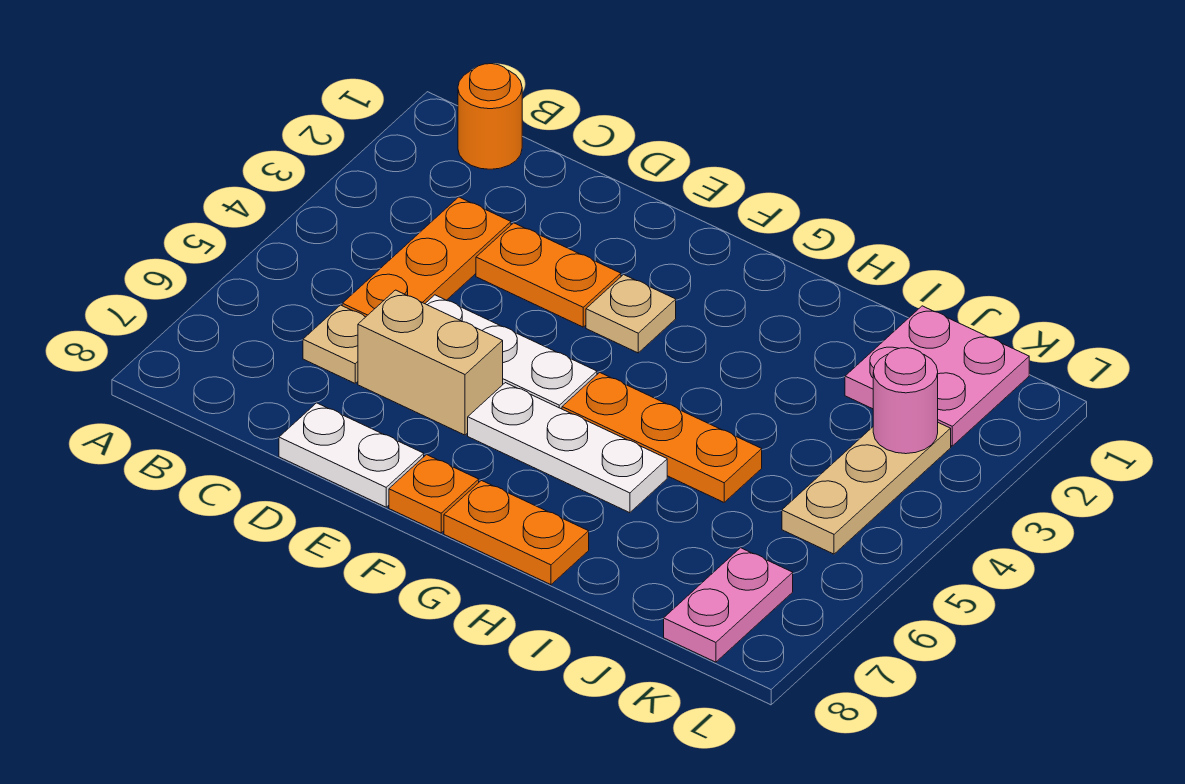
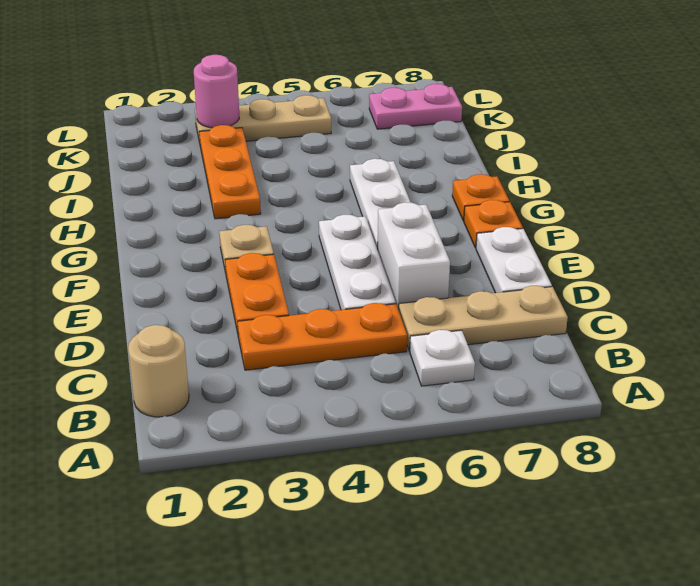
orange 1x1 round brick [458,64,522,169] -> tan 1x1 round brick [128,325,189,417]
none -> white 1x1 plate [410,330,475,386]
tan 1x1 plate [303,305,365,383] -> tan 1x3 plate [399,286,568,351]
tan 1x2 brick [358,290,503,435] -> white 1x2 brick [377,202,450,310]
orange 1x3 plate [562,372,762,502] -> orange 1x3 plate moved to [199,125,261,219]
orange 1x2 plate [444,481,589,585] -> orange 1x1 plate [452,174,509,221]
pink 2x2 plate [845,306,1029,446] -> none

